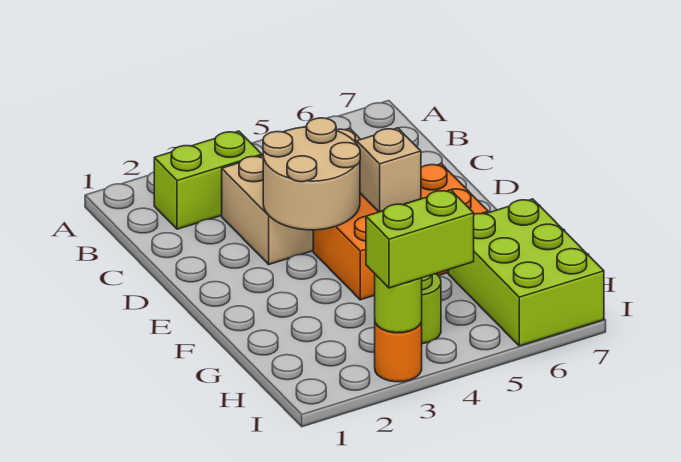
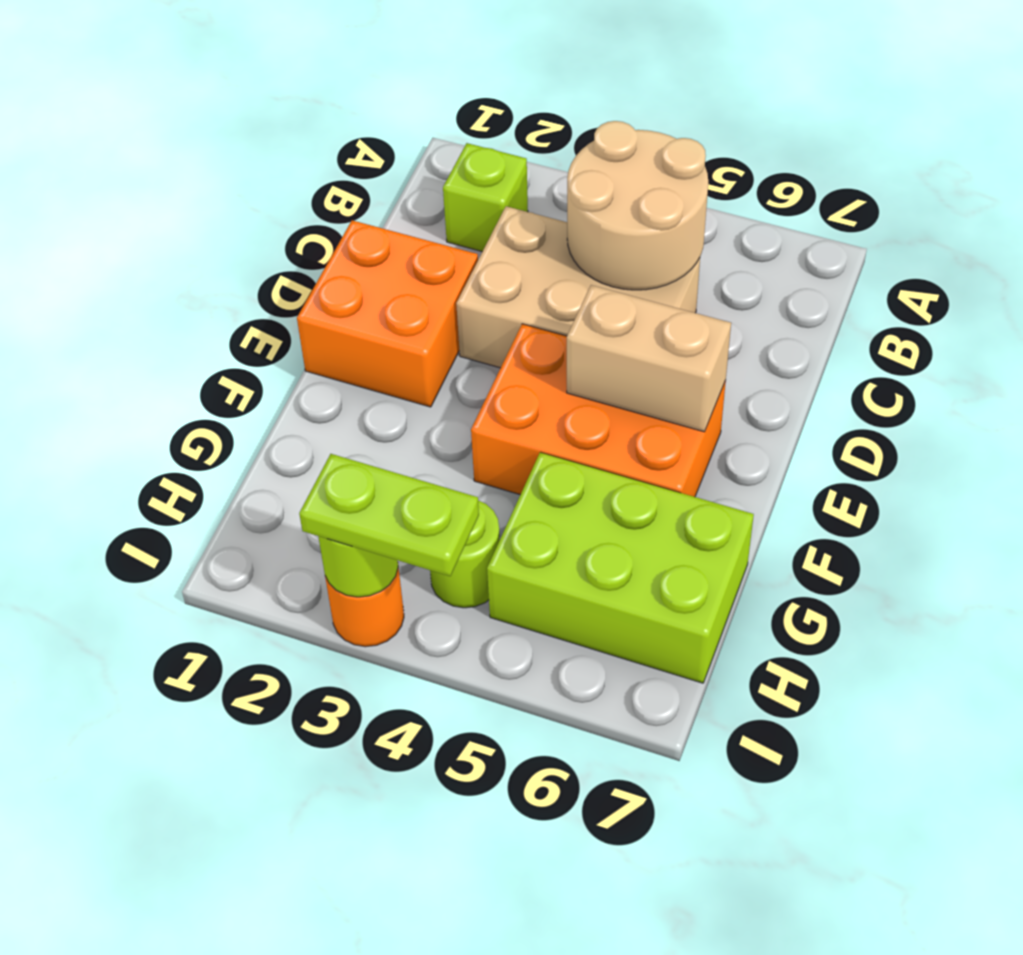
lime 1x2 brick [154,131,262,229] -> lime 1x1 brick [443,143,528,252]
none -> orange 2x2 brick [297,220,478,407]
tan 2x2 round brick [263,118,360,230] -> tan 2x2 round brick moved to [567,121,708,290]
tan 1x1 brick [357,128,421,212] -> tan 1x2 brick [567,285,731,432]
lime 2x3 brick [448,199,604,346] -> lime 2x3 brick turned to [487,452,754,683]
lime 1x2 brick [366,190,474,288] -> lime 1x2 plate [299,454,479,576]

